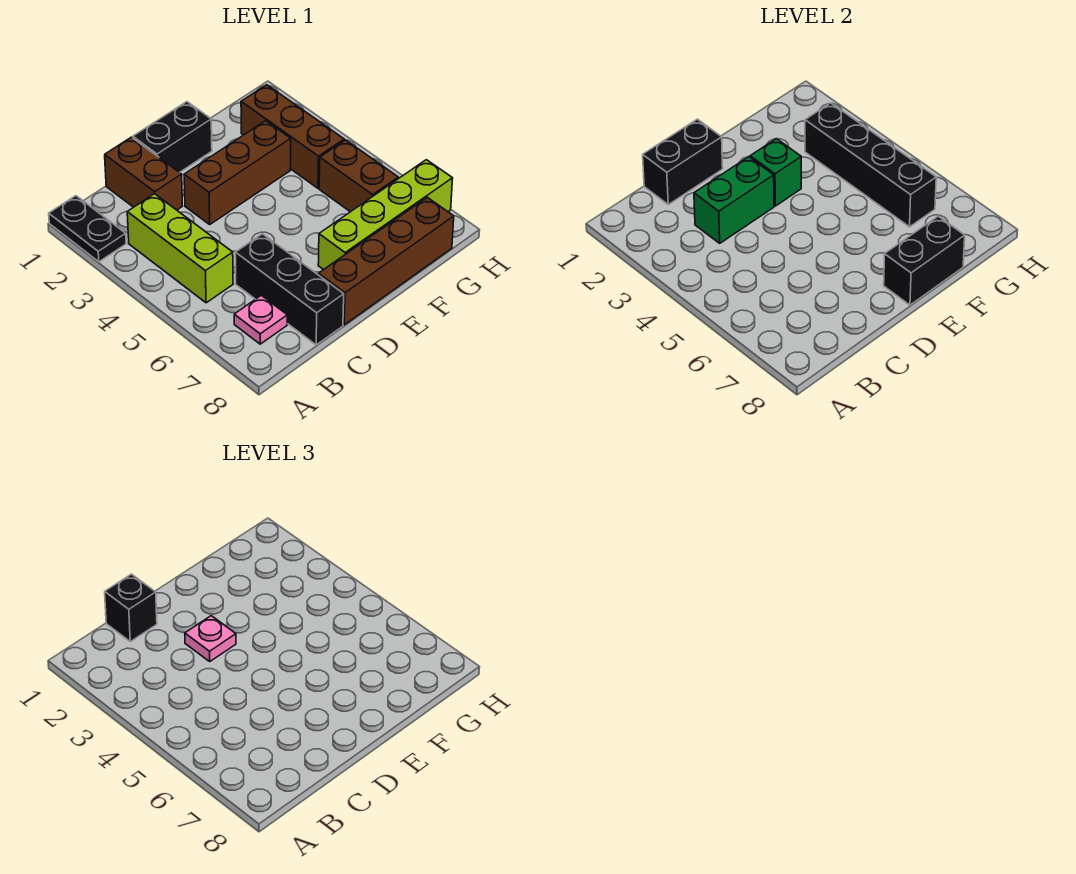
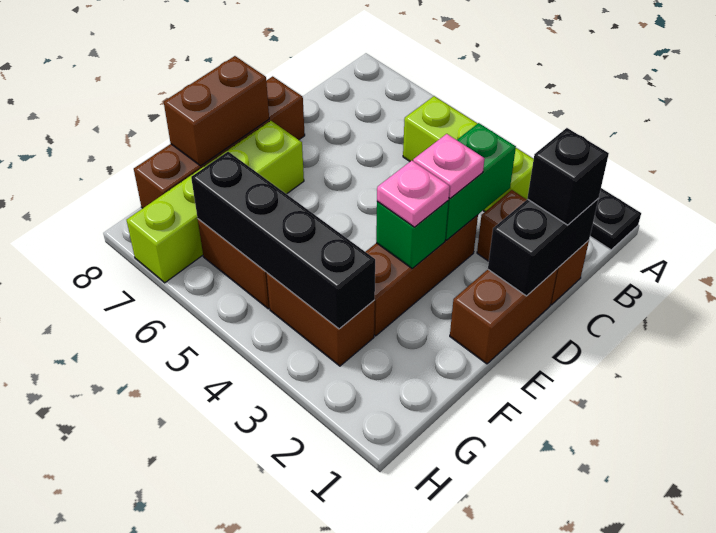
pink 1x1 plate [234,295,287,344] -> pink 1x1 plate moved to [377,161,450,227]
black 1x3 brick [235,234,344,345] -> none
black 1x2 brick [133,102,212,173] -> brown 1x2 brick [450,269,557,364]
black 1x2 brick [884,216,965,305] -> brown 1x2 brick [164,56,269,166]
brown 1x3 brick [241,85,344,188] -> brown 1x2 brick [267,273,375,366]

